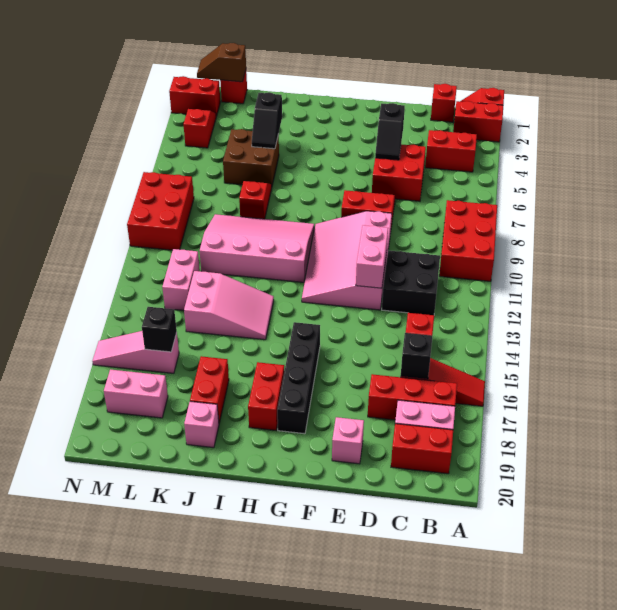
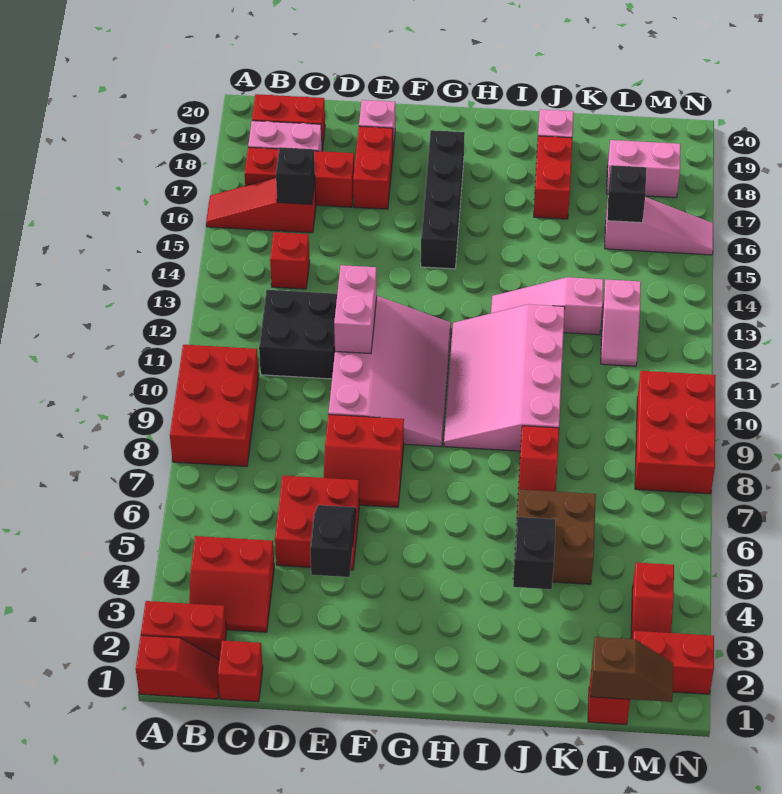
pink 3x4 slope [200,214,314,282] -> pink 3x4 slope turned to [444,304,565,451]
red 1x2 brick [248,362,284,430] -> red 1x2 brick moved to [353,126,393,209]
pink 2x3 slope [184,271,274,340] -> pink 1x3 slope [491,277,603,335]
pink 1x2 brick [162,249,200,310] -> pink 1x2 slope [601,280,641,366]

